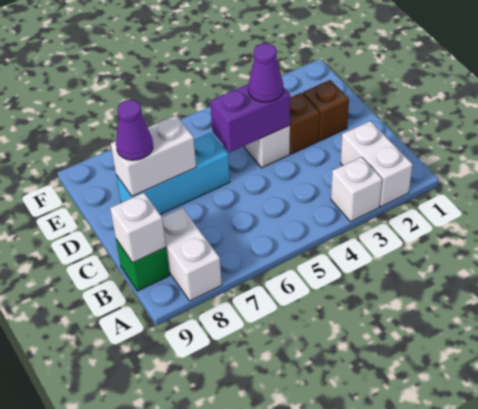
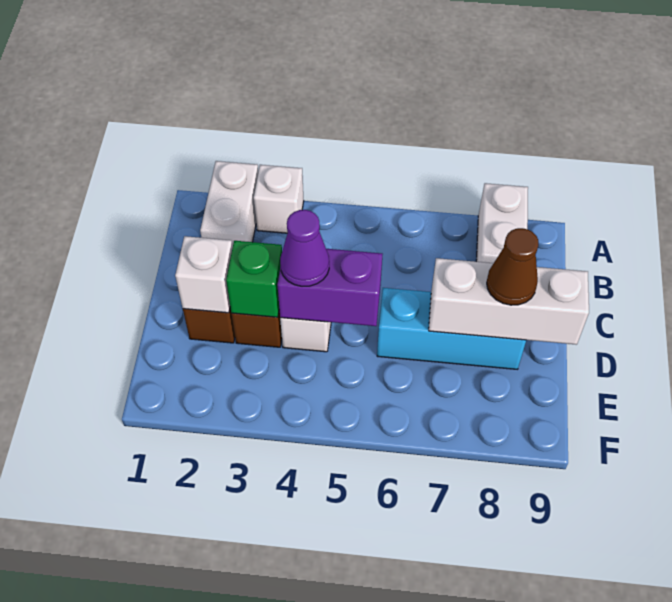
green 1x1 brick [116,239,170,291] -> green 1x1 brick moved to [226,241,282,317]
white 1x1 brick [110,193,166,263] -> white 1x1 brick moved to [175,236,233,313]
white 1x2 brick [111,115,196,196] -> white 1x3 brick [429,258,589,345]
purple 1x1 cone [116,100,153,160] -> brown 1x1 cone [487,228,538,305]

